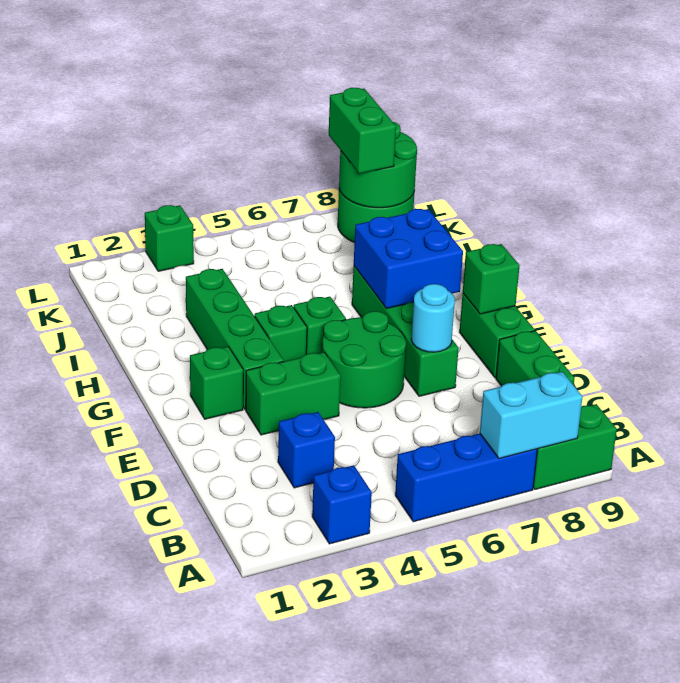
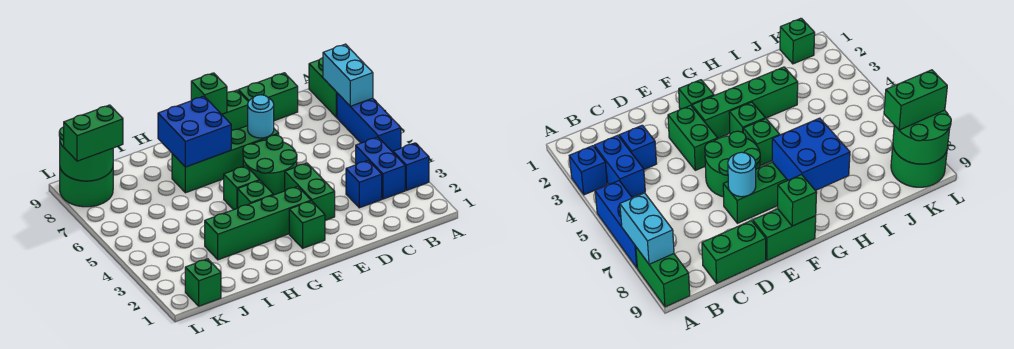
none -> blue 1x2 brick [356,137,405,199]
green 1x1 brick [145,205,194,271] -> green 1x1 brick moved to [185,259,221,306]

